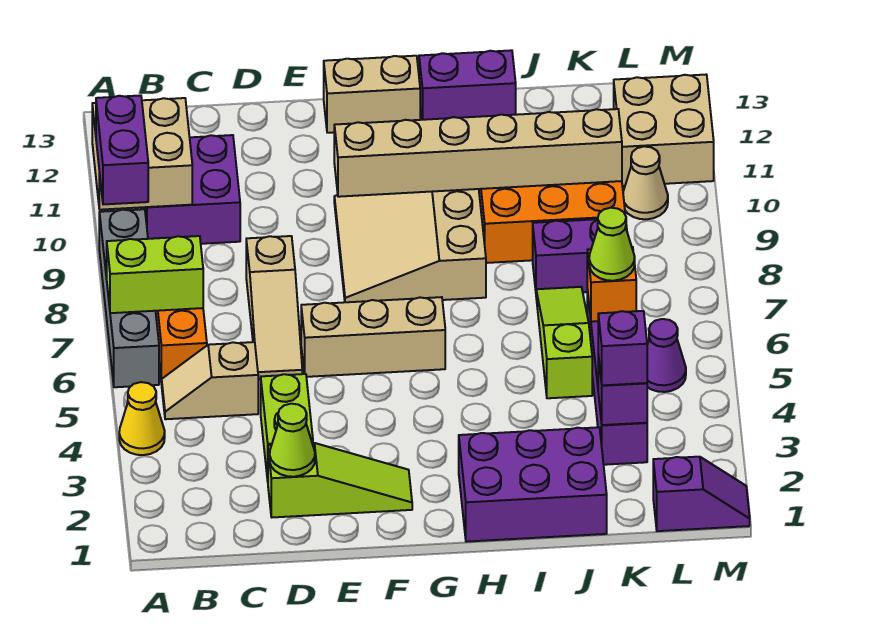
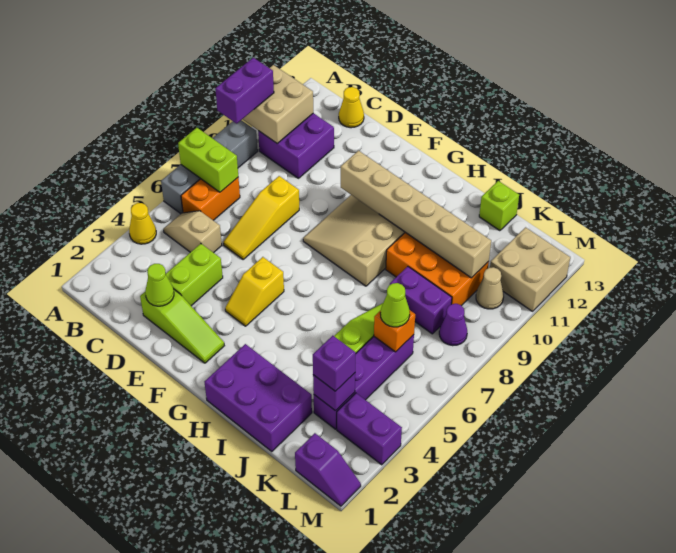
none -> yellow 1x1 cone [339,87,364,128]
tan 1x3 slope [246,236,302,379] -> yellow 1x3 slope [223,176,299,259]
tan 1x3 brick [301,297,445,377] -> none
none -> yellow 1x2 slope [225,257,284,326]
tan 1x2 brick [324,56,420,133] -> none
purple 1x2 brick [419,50,516,120] -> purple 1x2 brick moved to [337,393,402,465]
none -> lime 1x1 brick [479,181,519,231]
purple 1x1 cone [647,319,686,392] -> purple 1x1 cone moved to [439,304,467,346]

